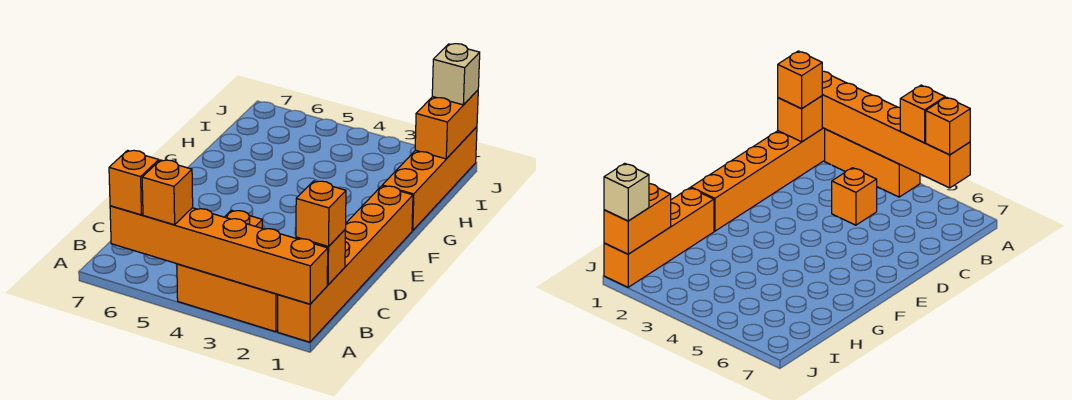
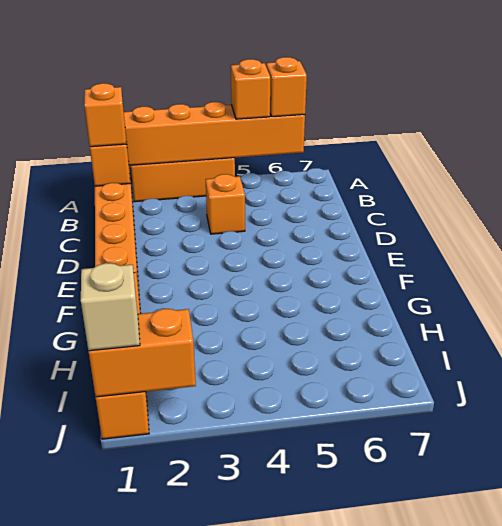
orange 1x2 brick [415,90,478,159] -> orange 1x2 brick turned to [89,309,196,397]

